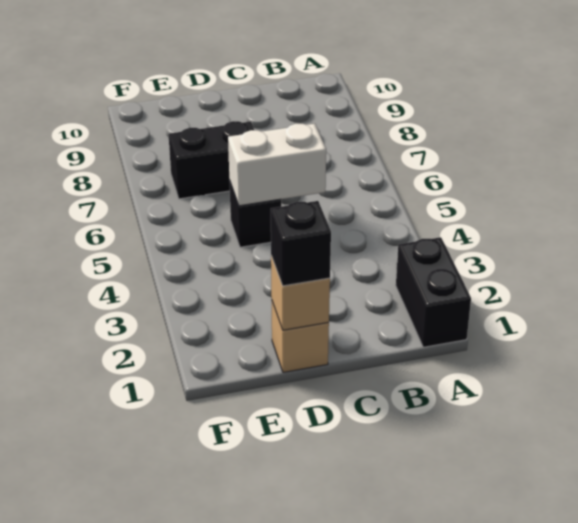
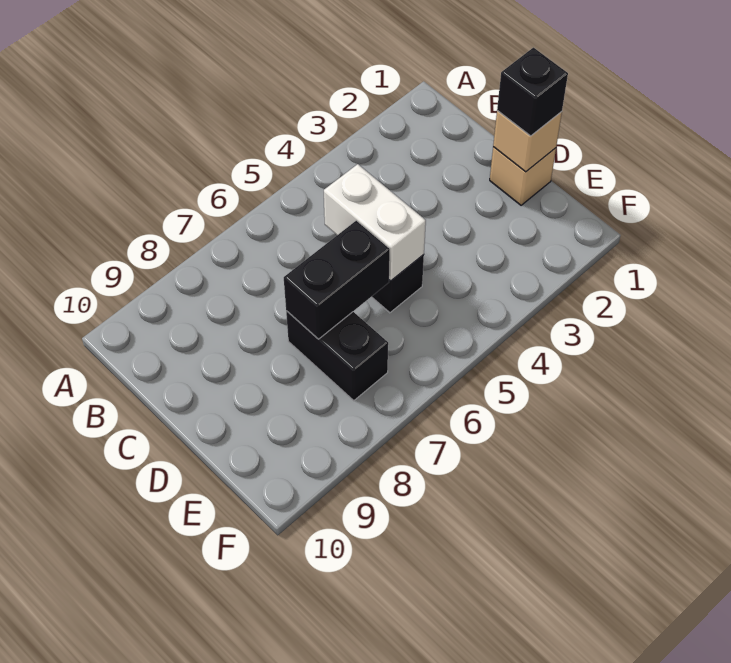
black 1x2 brick [396,237,471,347] -> black 1x2 brick moved to [284,221,390,339]

